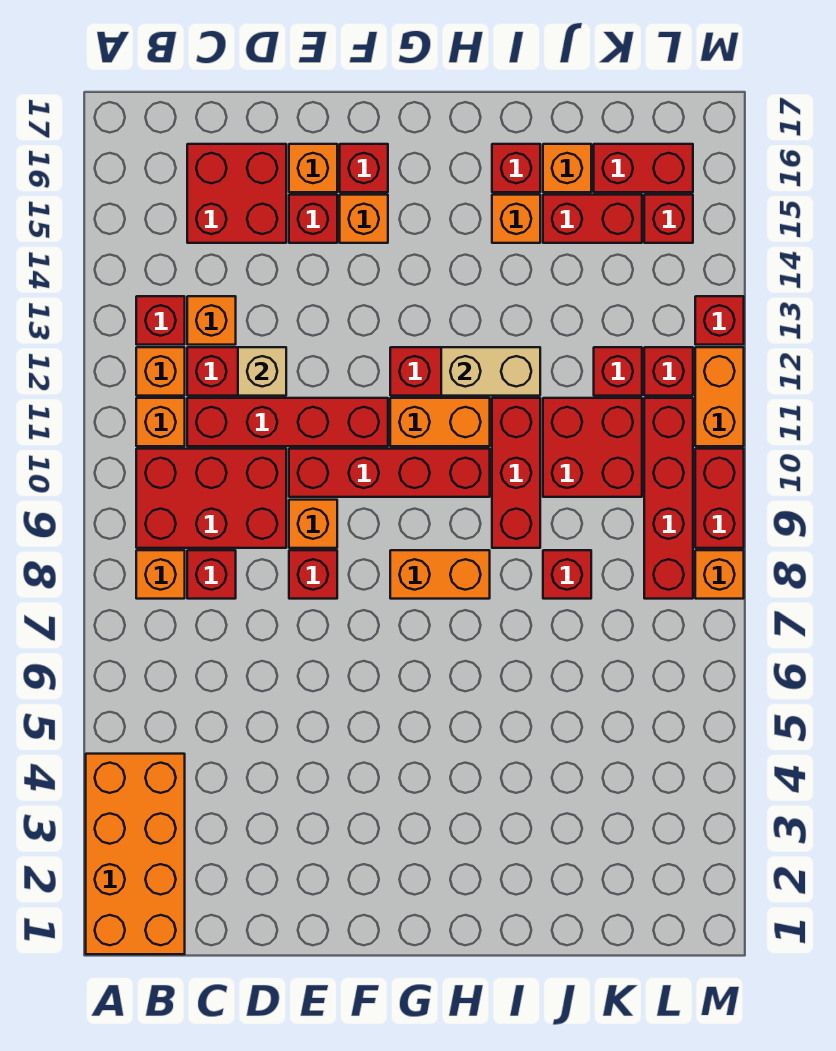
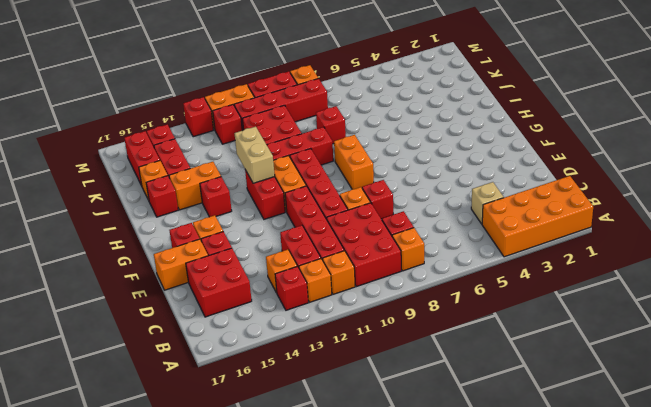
tan 1x1 brick [238,347,286,396] -> tan 1x1 brick moved to [471,182,504,224]
orange 1x1 brick [289,144,337,192] -> orange 1x2 brick [154,239,208,290]
orange 1x1 brick [492,195,540,243] -> orange 1x2 brick [169,162,221,210]
red 1x1 brick [594,347,642,396] -> red 1x1 brick moved to [200,177,232,217]

